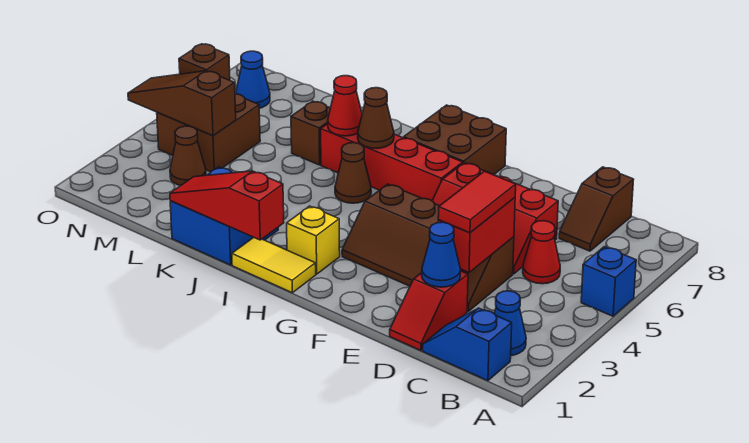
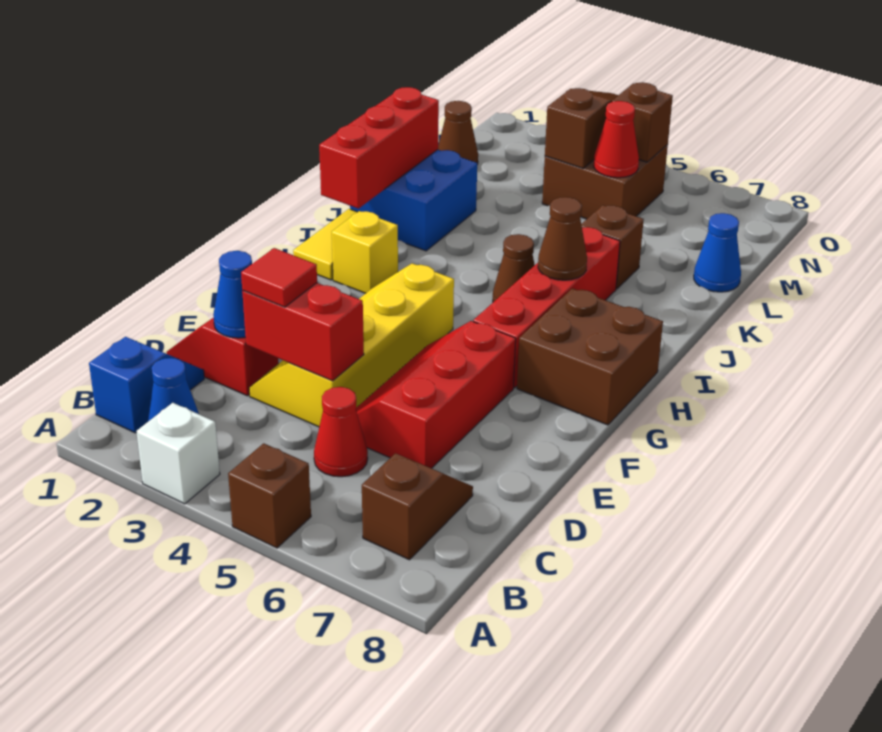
none -> white 1x1 brick [136,403,220,504]
blue 1x1 brick [581,247,636,316] -> brown 1x1 brick [228,443,311,548]
brown 1x2 slope [559,167,634,251] -> brown 1x2 slope turned to [362,453,473,560]
brown 2x4 slope [342,184,514,311] -> yellow 2x4 slope [249,263,454,427]
red 1x2 tile [438,171,516,233] -> red 1x1 tile [241,248,317,307]
red 1x3 slope [170,171,284,240] -> red 1x3 brick [319,87,439,209]
red 1x1 cone [328,76,362,136] -> red 1x1 cone moved to [594,101,639,178]
brown 1x1 cone [170,126,206,186] -> brown 1x1 cone moved to [438,101,478,164]
blue 1x1 cone [236,51,270,108] -> blue 1x1 cone moved to [694,213,741,292]

